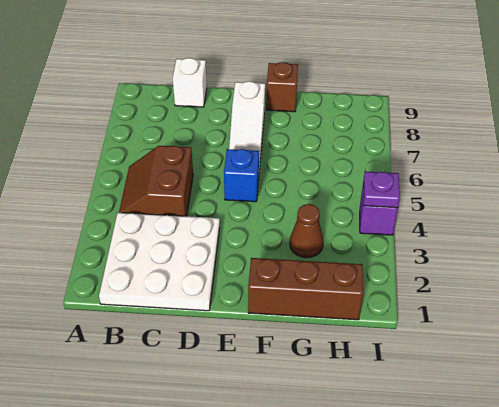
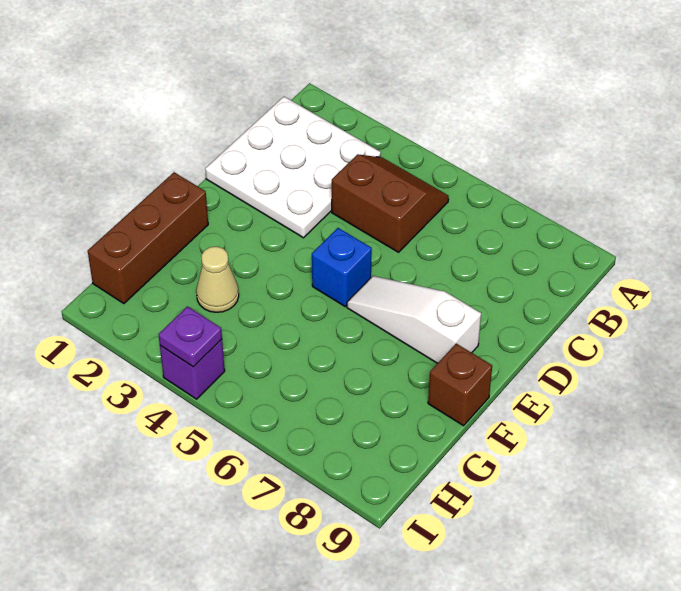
white 1x1 brick [173,58,207,107] -> none
brown 1x1 cone [290,204,323,258] -> tan 1x1 cone [196,247,239,312]

